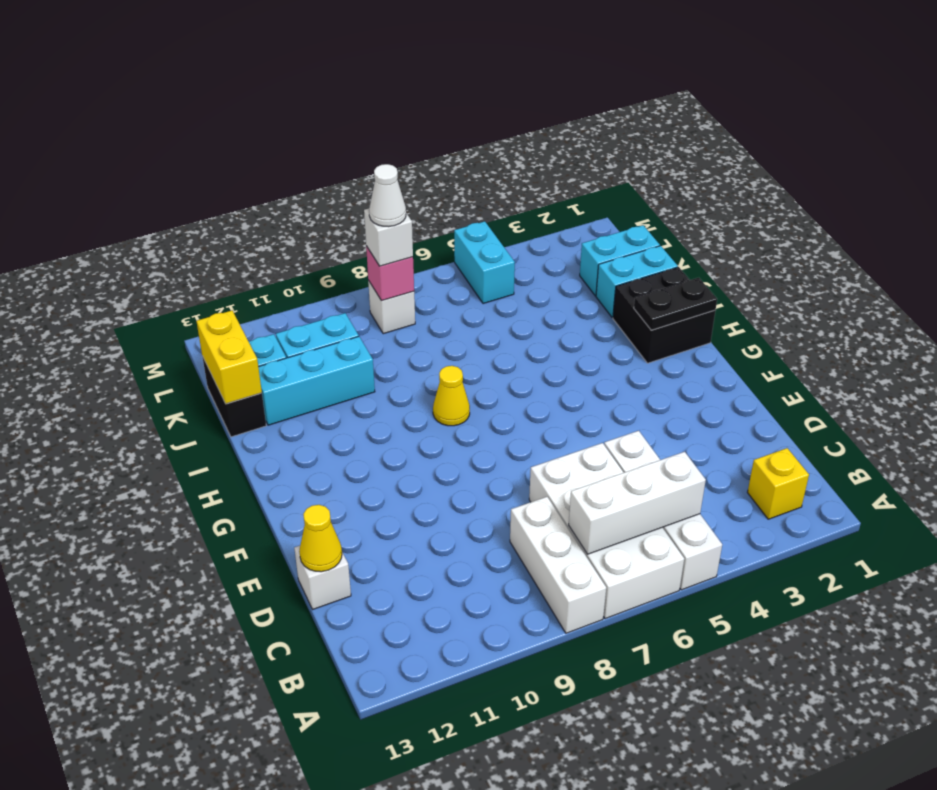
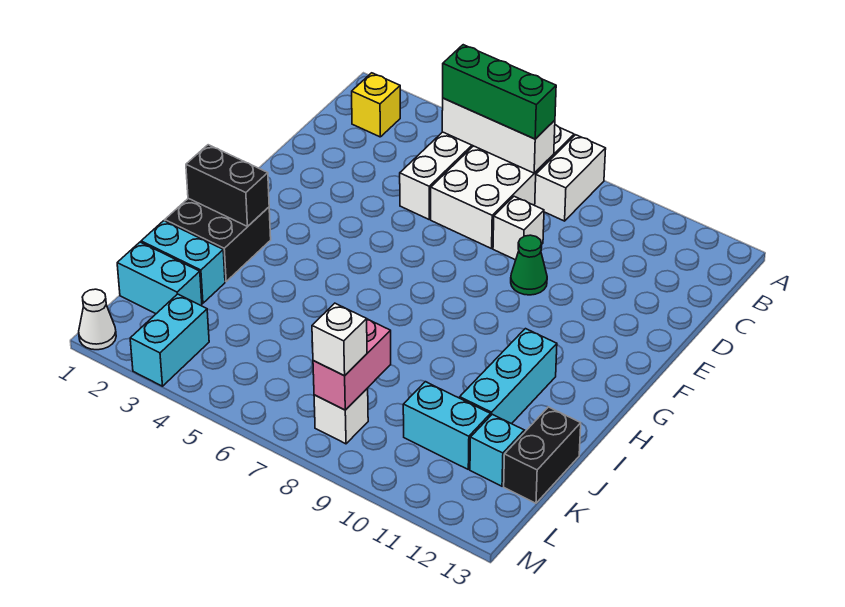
white 1x3 brick [510,497,606,633] -> white 1x2 brick [535,135,606,221]
none -> green 1x3 brick [443,45,556,139]
white 1x1 brick [294,546,351,609] -> white 1x1 brick moved to [493,196,544,260]
yellow 1x1 cone [299,505,342,572] -> none
none -> green 1x1 cone [511,235,547,295]
black 1x2 plate [634,278,717,330] -> black 1x2 brick [186,145,269,226]
yellow 1x1 cone [433,366,470,426] -> none
cyan 1x3 brick [258,337,375,425] -> cyan 1x3 brick turned to [460,329,557,424]
yellow 1x2 brick [197,311,262,404] -> none
cyan 1x2 brick [454,221,515,304] -> cyan 1x2 brick moved to [130,294,209,386]
pink 1x1 brick [366,246,414,301] -> pink 1x2 brick [313,319,391,410]
white 1x1 cone [369,164,406,227] -> white 1x1 cone moved to [79,289,116,350]

